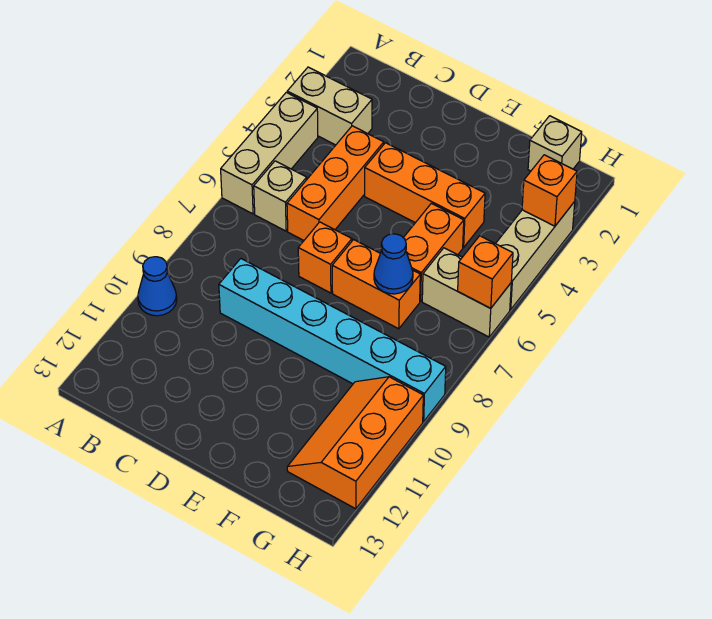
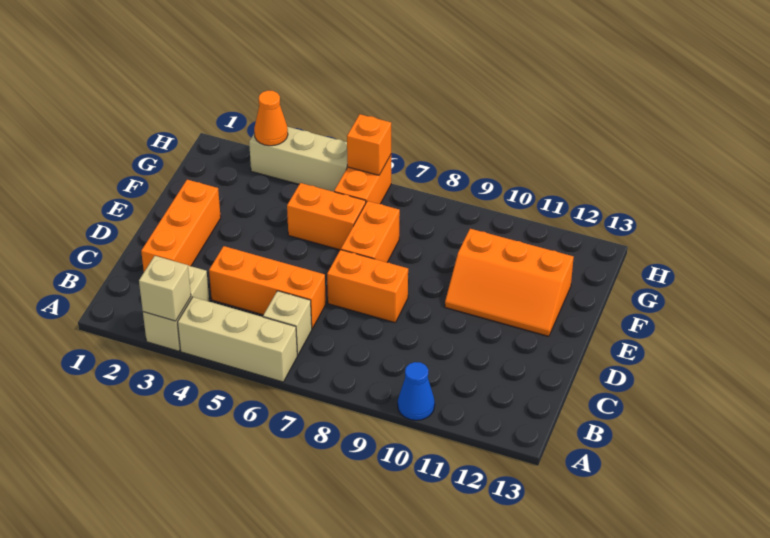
cyan 1x6 brick [219,259,446,421] -> none
orange 1x3 brick [365,143,485,247] -> orange 1x3 brick moved to [141,180,221,272]
orange 1x1 brick [298,222,352,293] -> orange 1x2 brick [327,250,408,323]
blue 1x1 cone [374,234,413,294] -> none
tan 1x1 brick [528,116,582,171] -> tan 1x1 brick moved to [139,256,191,321]
tan 1x2 brick [422,248,511,337] -> orange 1x2 brick [334,155,391,204]
orange 2x3 slope [287,377,423,509] -> orange 2x3 slope moved to [445,229,574,336]
orange 1x1 brick [522,155,577,226] -> orange 1x1 cone [254,91,288,146]

